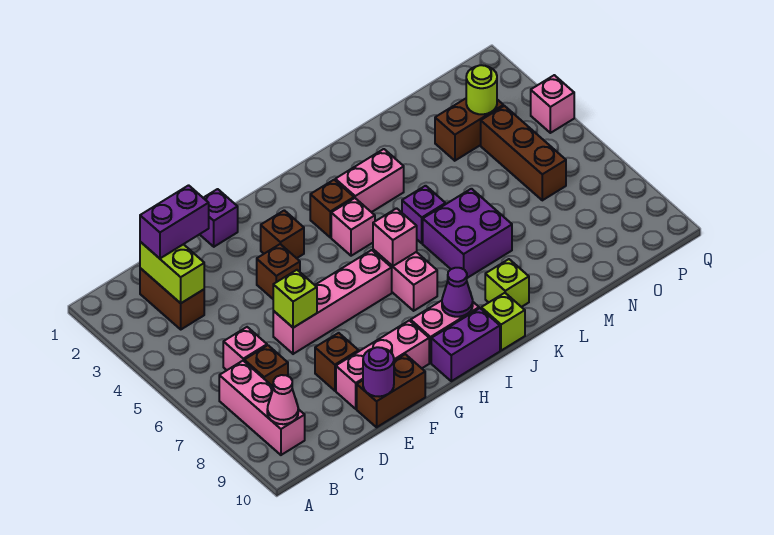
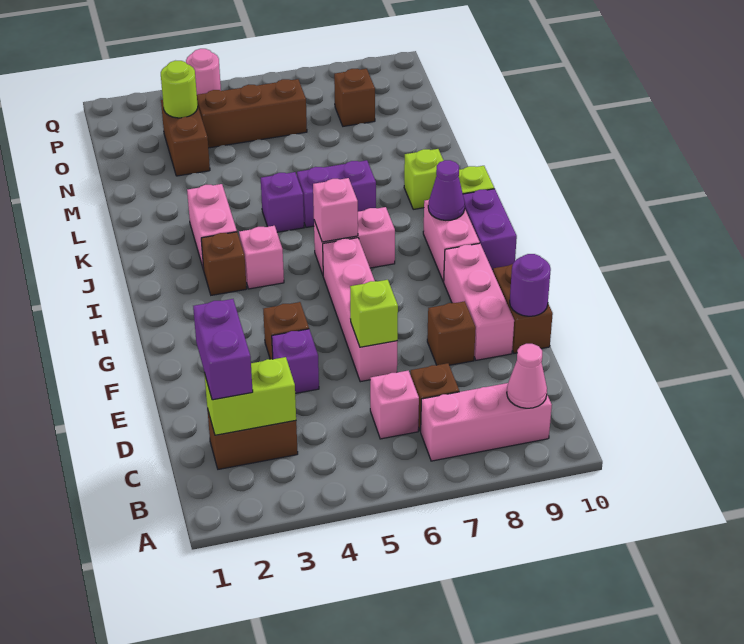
purple 1x1 brick [200,189,238,247] -> purple 1x1 brick moved to [272,329,319,393]
brown 1x1 brick [261,210,304,258] -> brown 1x1 brick moved to [334,69,375,126]
purple 2x2 brick [423,189,512,278] -> purple 1x2 brick [297,160,376,227]
pink 1x1 brick [531,75,574,133] -> pink 1x1 round brick [186,49,221,95]

